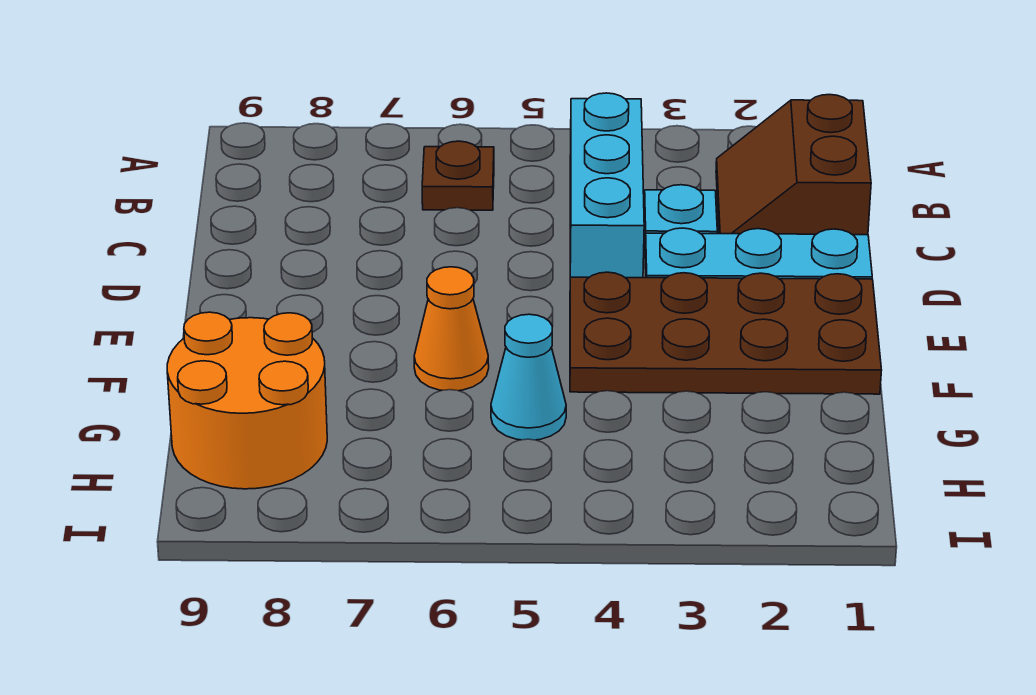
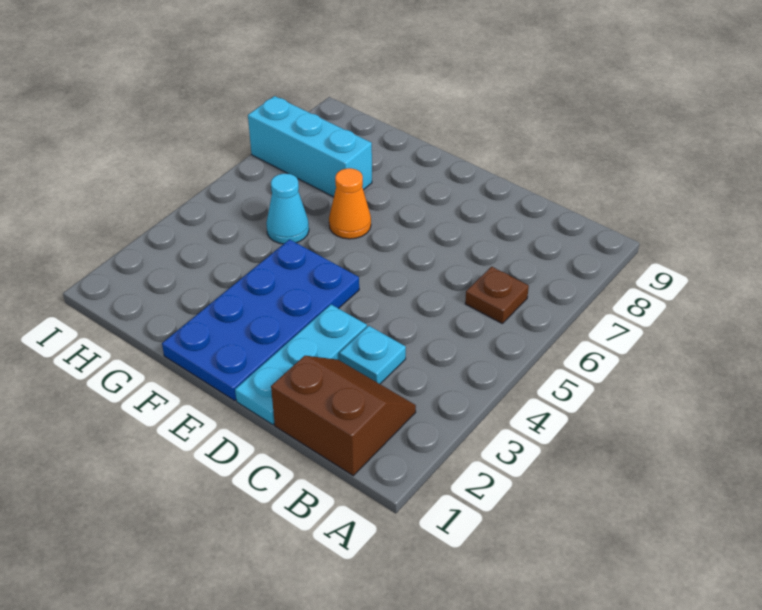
cyan 1x3 brick [570,93,644,278] -> cyan 1x3 brick moved to [248,96,372,197]
brown 2x4 plate [570,272,882,394] -> blue 2x4 plate [162,239,359,401]
orange 2x2 round brick [167,312,327,489] -> none

